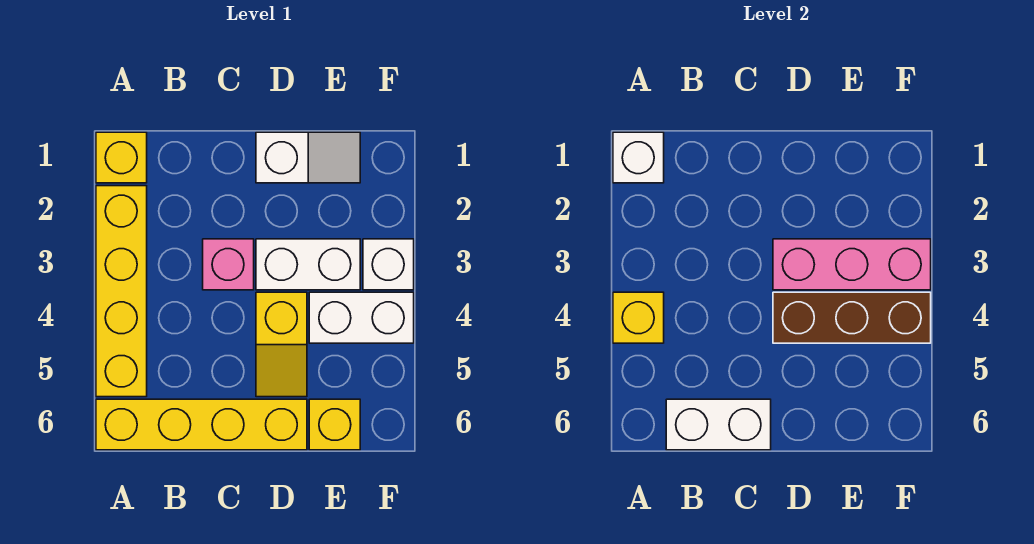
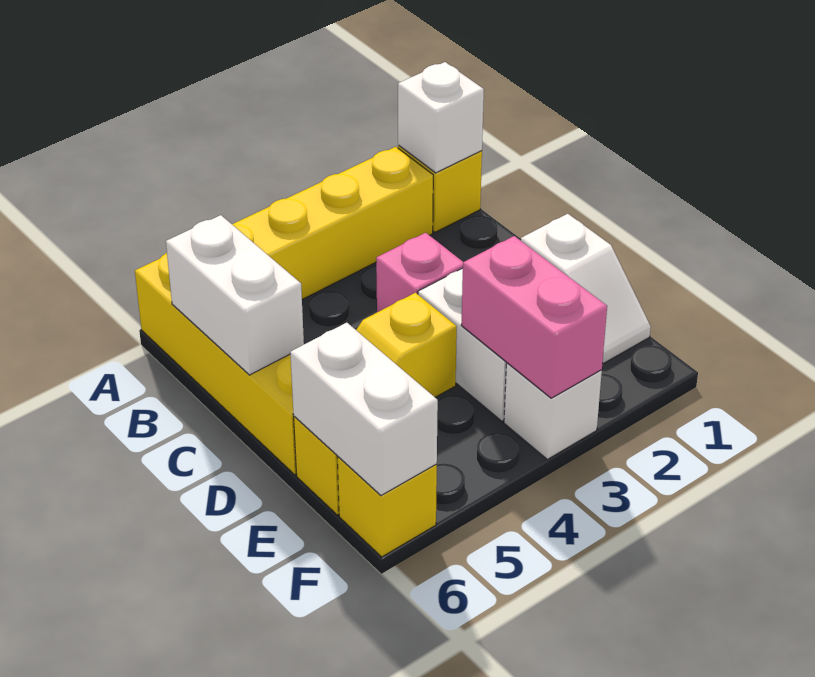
yellow 1x1 brick [613,292,664,343] -> yellow 1x1 brick moved to [337,457,437,557]
pink 1x3 brick [773,239,931,290] -> pink 1x2 brick [461,236,607,398]
brown 1x3 brick [773,292,931,343] -> none
white 1x2 brick [309,292,414,343] -> white 1x2 brick moved to [290,323,438,496]

